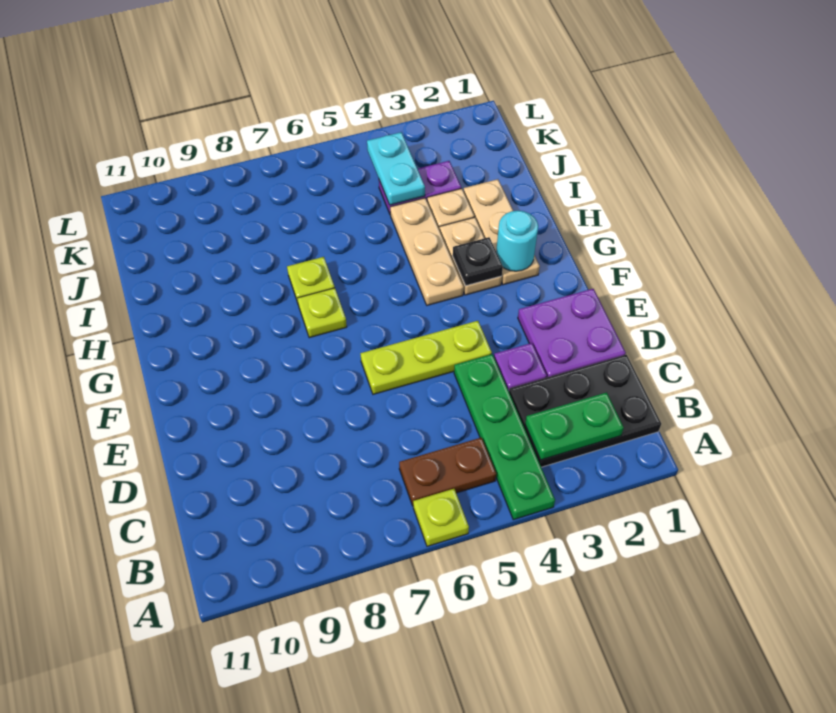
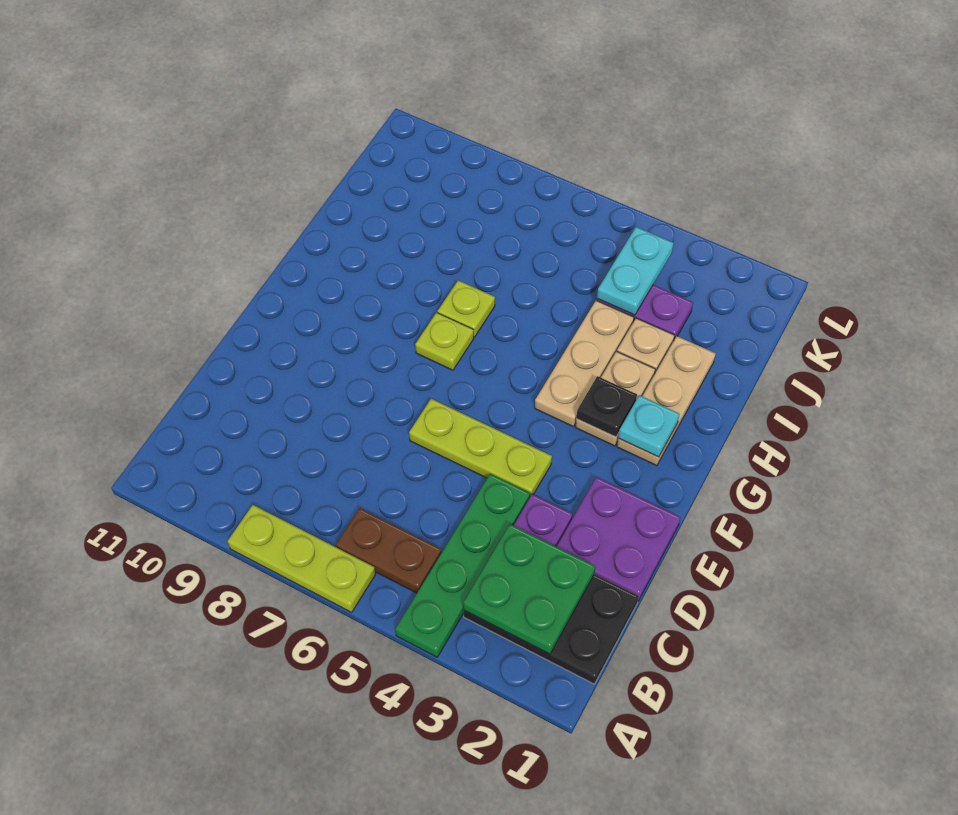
lime 1x1 plate [413,489,469,546] -> lime 1x3 plate [228,505,376,612]
green 1x2 plate [525,392,624,460] -> green 2x2 plate [463,524,596,654]
cyan 1x1 round brick [496,211,538,271] -> cyan 1x1 plate [618,395,679,457]

